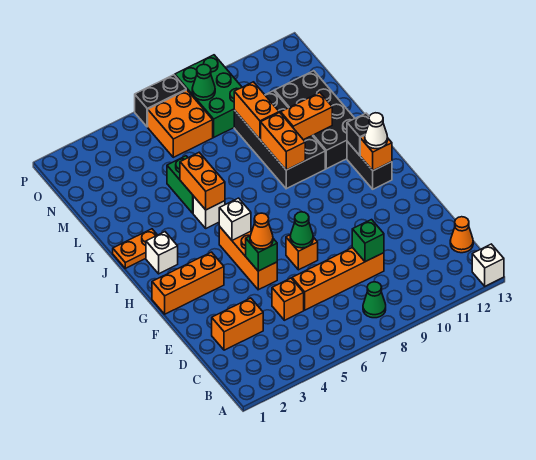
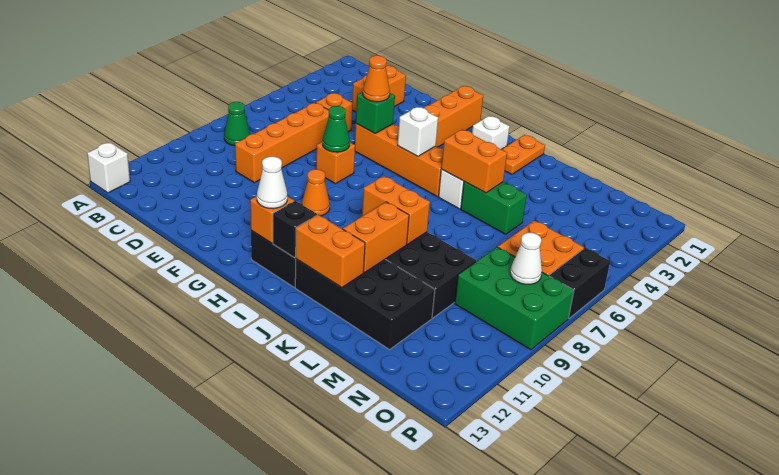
orange 1x1 cone [450,217,473,253] -> orange 1x1 cone moved to [302,169,330,216]
green 1x1 brick [352,220,384,262] -> none
orange 1x3 brick [219,227,277,290] -> orange 1x4 brick [355,124,443,197]
orange 1x2 brick [234,82,279,139] -> orange 1x2 brick moved to [295,215,365,288]
green 1x1 cone [192,64,215,100] -> white 1x1 cone [510,233,542,284]

